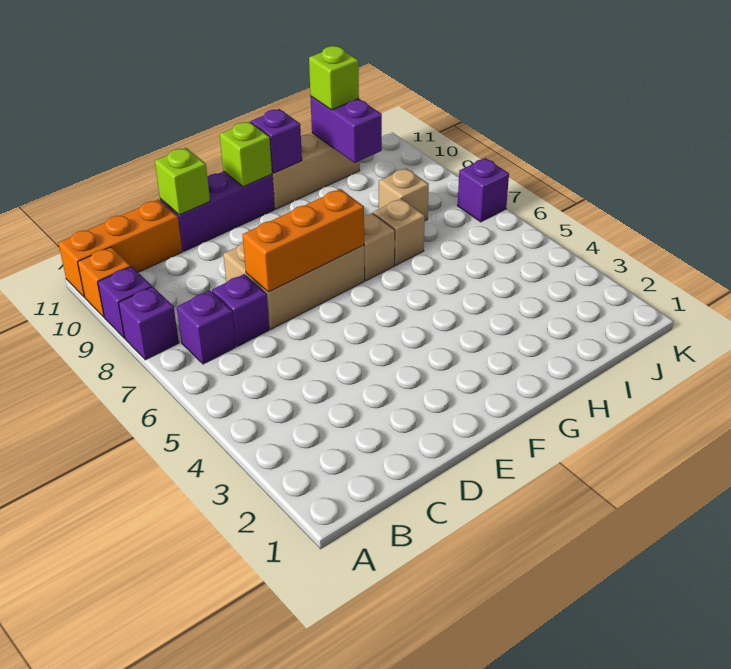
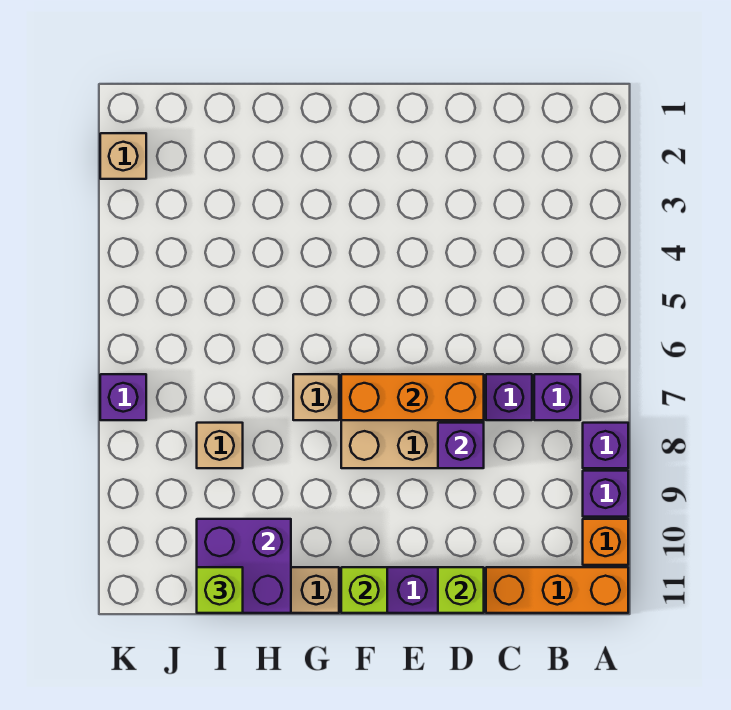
purple 1x1 brick [251,109,302,173] -> purple 1x1 brick moved to [438,423,484,468]
tan 1x1 brick [373,199,425,265] -> tan 1x1 brick moved to [100,133,146,179]
purple 1x2 brick [310,96,382,163] -> purple 2x2 brick [197,519,291,613]

